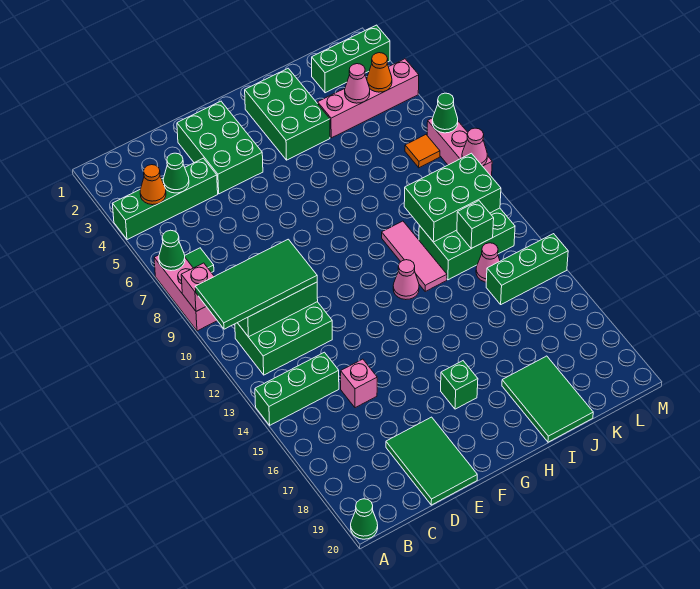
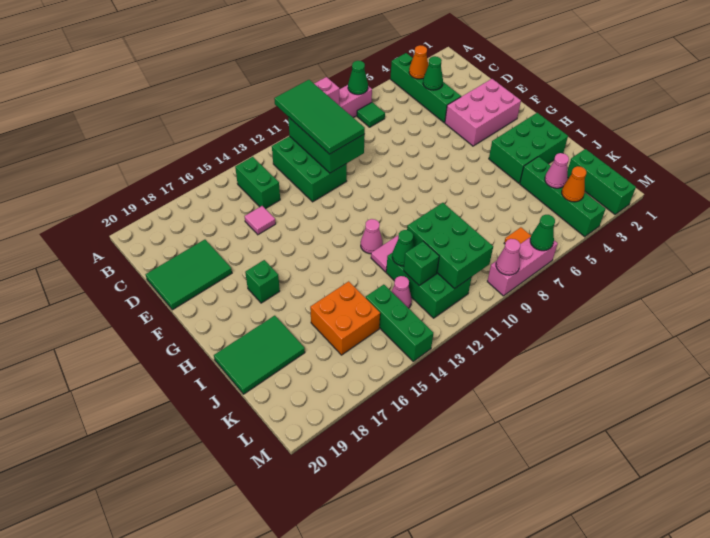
green 1x3 brick [255,352,339,425] -> green 1x2 brick [235,157,280,209]
green 1x1 cone [351,499,378,539] -> green 1x1 cone moved to [392,230,414,266]
pink 1x1 brick [341,359,377,408] -> pink 1x1 tile [244,206,276,235]
green 2x3 brick [177,101,263,194] -> pink 2x3 brick [445,79,521,146]
pink 1x4 brick [318,59,419,138] -> green 1x4 brick [520,157,605,237]
none -> orange 2x2 brick [310,281,380,355]

